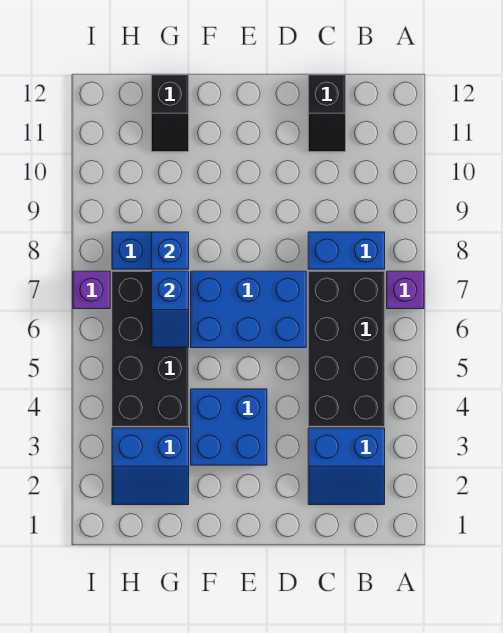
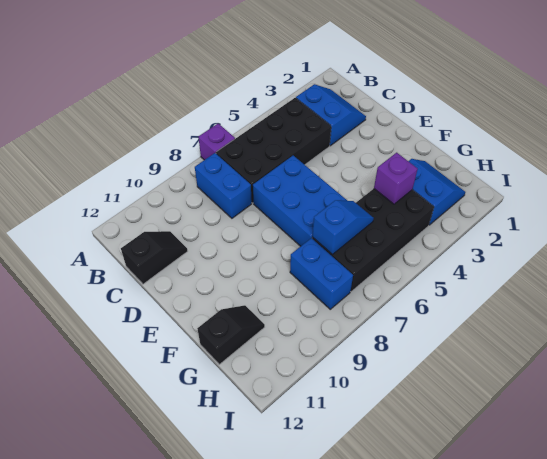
blue 2x2 brick [191,389,267,465] -> none
blue 1x1 brick [151,232,189,269] -> none
purple 1x1 brick [73,271,110,309] -> purple 1x1 brick moved to [374,153,418,204]

